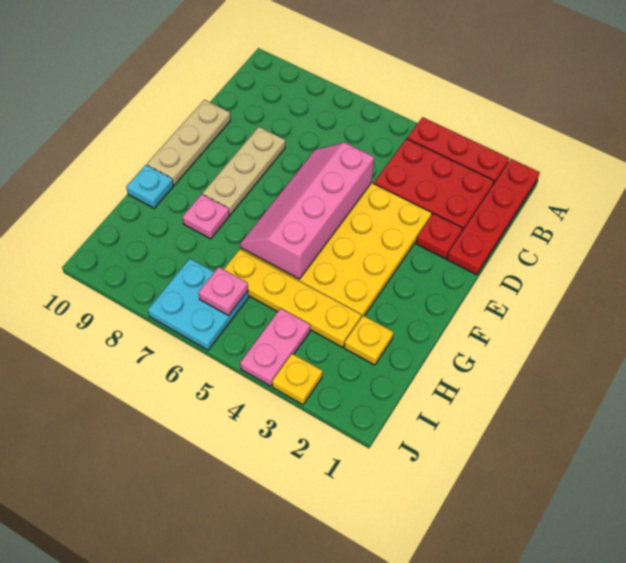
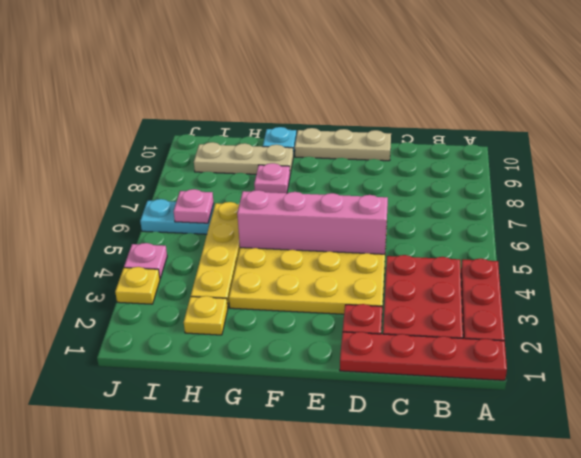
tan 1x3 plate [203,127,285,215] -> tan 1x3 plate moved to [194,142,293,174]
pink 1x2 plate [240,308,310,386] -> pink 1x1 plate [124,243,167,278]
cyan 2x2 plate [148,259,249,350] -> cyan 1x2 plate [140,199,214,234]

